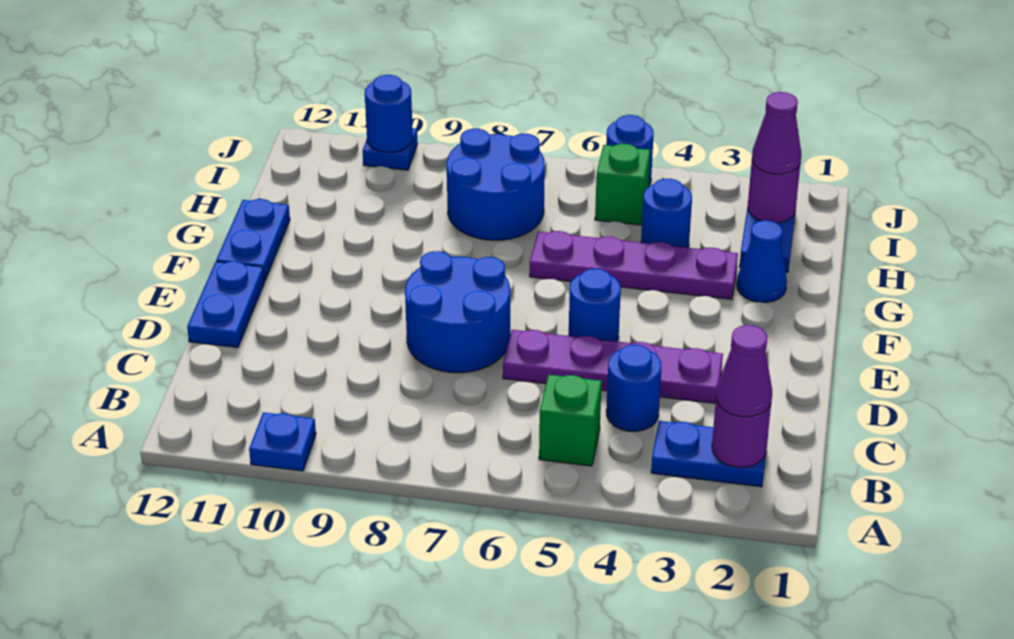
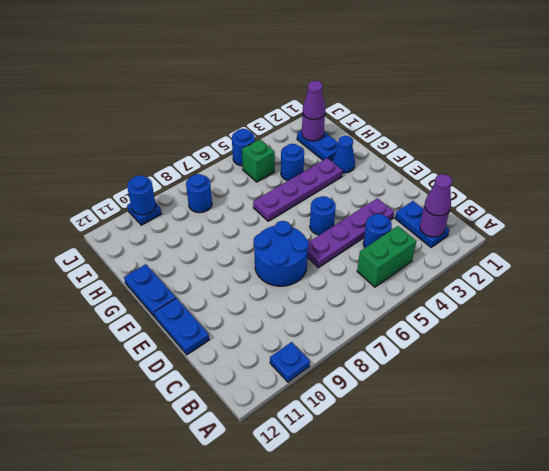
blue 1x2 plate [651,421,768,487] -> blue 1x2 plate turned to [395,201,450,247]
green 1x1 brick [539,375,602,466] -> green 1x2 brick [357,226,416,287]
blue 2x2 round brick [447,129,545,240] -> blue 1x1 round brick [186,174,212,213]

